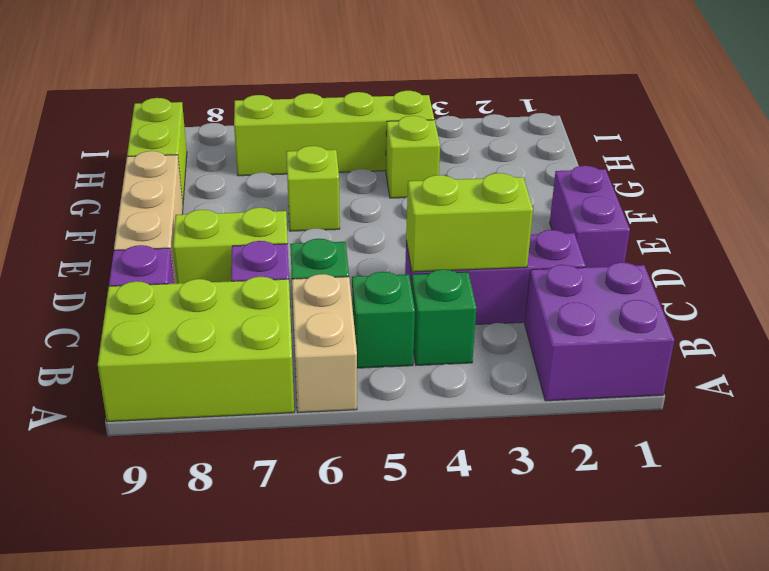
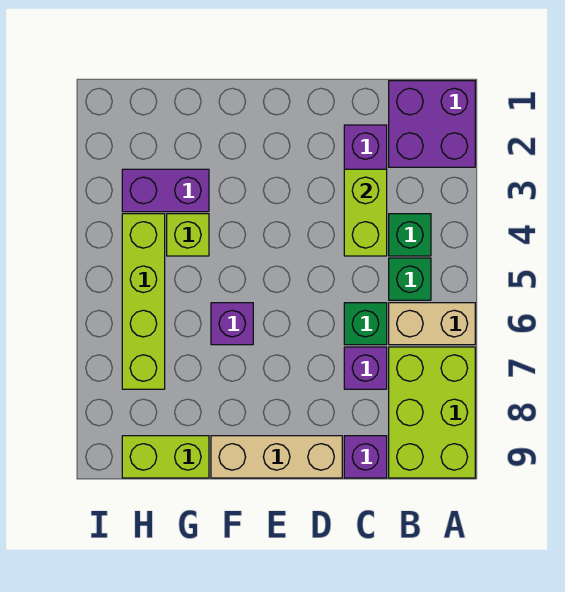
purple 1x2 brick [550,166,630,267] -> purple 1x2 brick moved to [122,169,209,212]
lime 1x2 brick [173,208,288,284] -> none
lime 1x1 brick [286,146,340,231] -> purple 1x1 brick [211,303,253,345]

